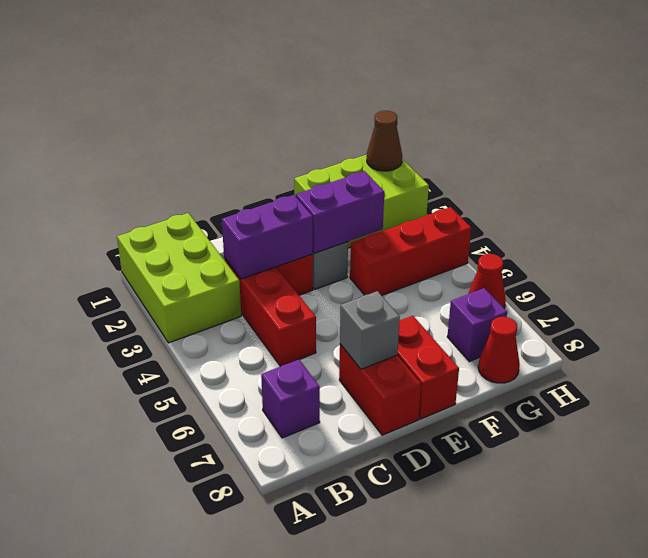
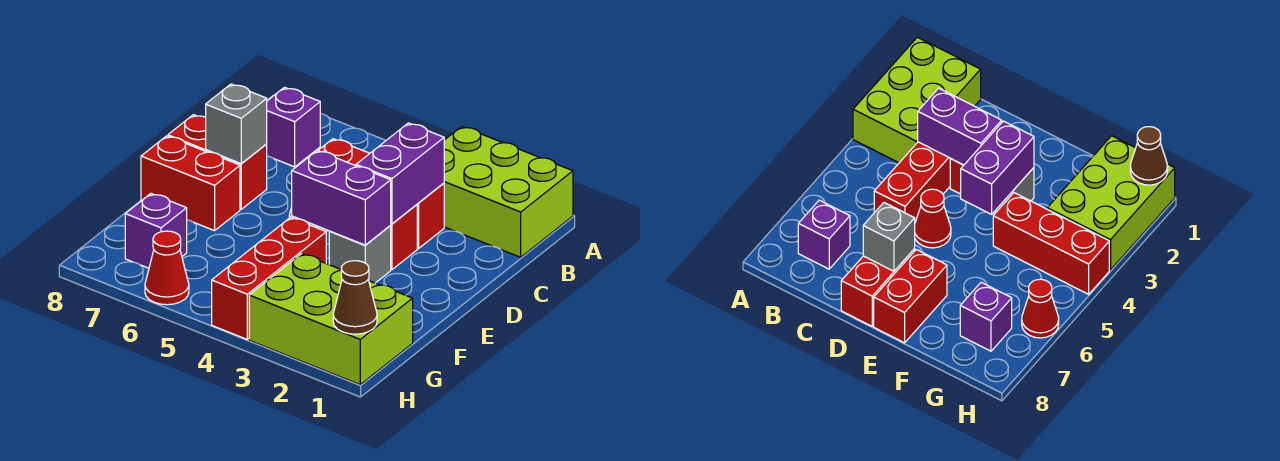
purple 1x2 brick [296,171,384,253] -> purple 1x2 brick turned to [292,150,391,245]
lime 2x3 brick [294,155,429,248] -> lime 2x3 brick turned to [249,254,413,385]
red 1x1 cone [478,317,520,383] -> red 1x1 cone moved to [915,189,951,248]

